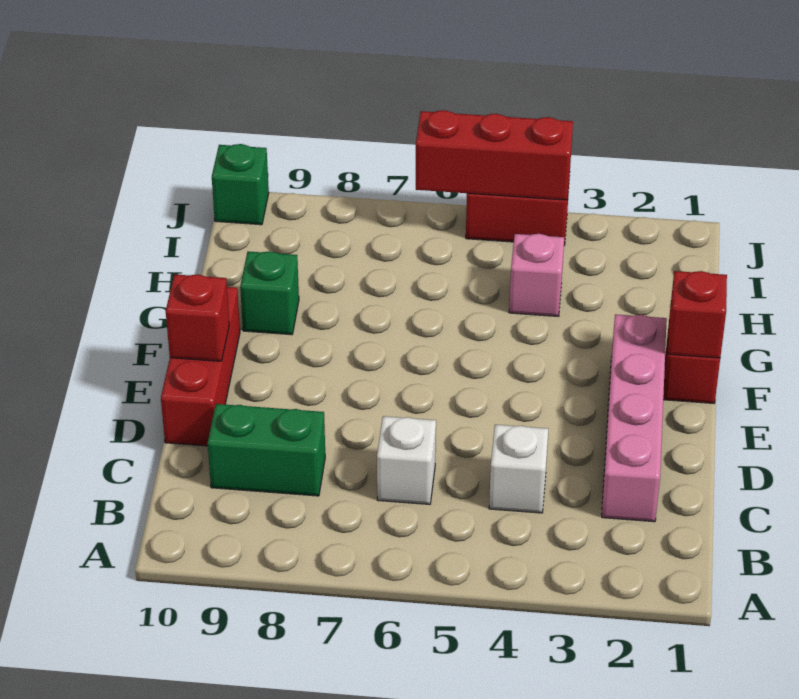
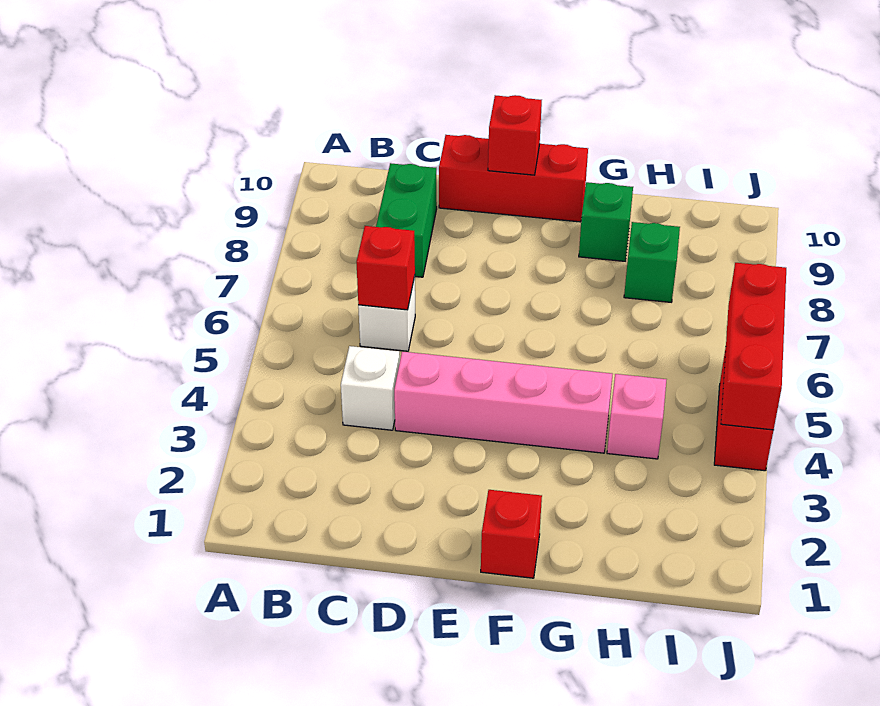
pink 1x4 brick [602,314,667,522] -> pink 1x4 brick moved to [394,352,613,453]
red 1x1 brick [668,271,727,358] -> red 1x1 brick moved to [356,226,415,310]
green 1x1 brick [212,144,269,225] -> green 1x1 brick moved to [624,222,680,302]

